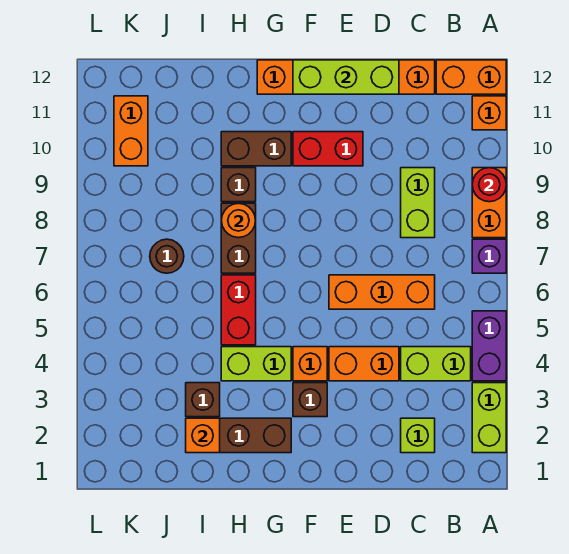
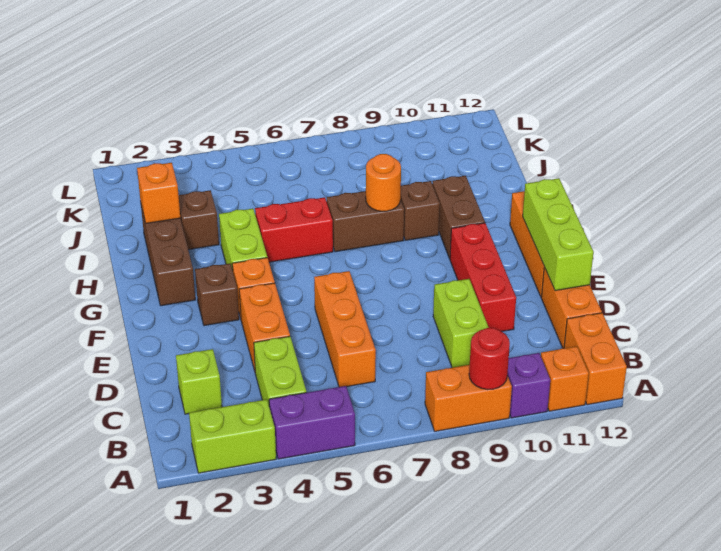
purple 1x1 brick [472,239,506,273] -> purple 1x1 brick moved to [507,353,550,418]
lime 1x2 brick [401,168,435,238] -> lime 1x2 brick turned to [433,279,489,368]
red 1x2 brick [293,132,363,166] -> red 1x3 brick [450,223,516,332]
brown 1x1 round brick [150,239,184,273] -> none
orange 1x2 brick [114,96,148,166] -> none

